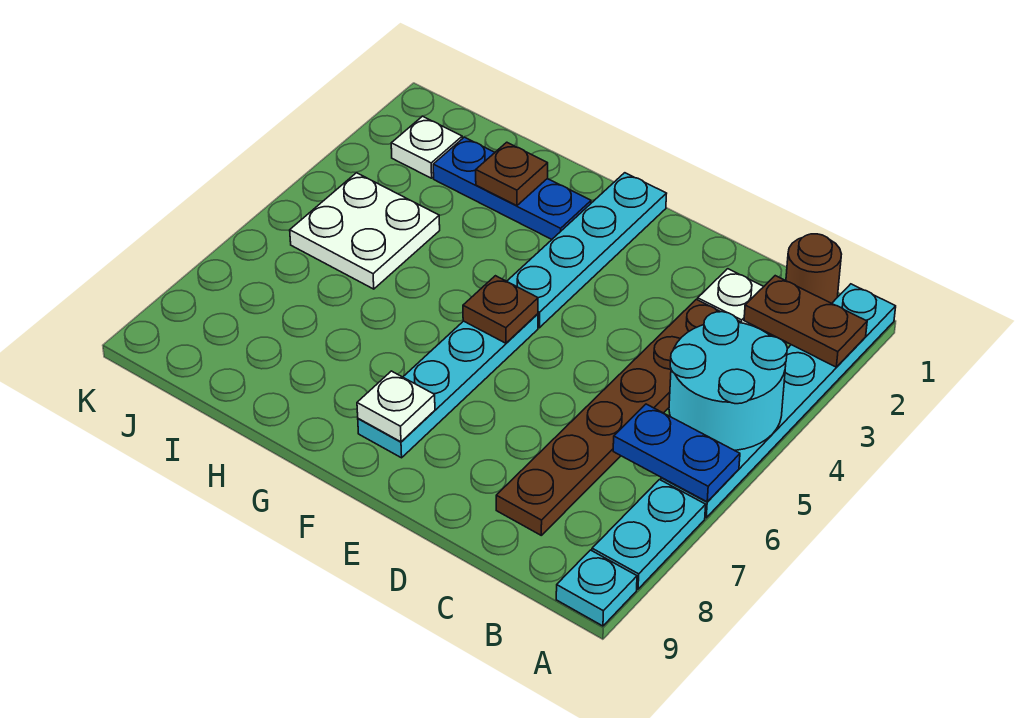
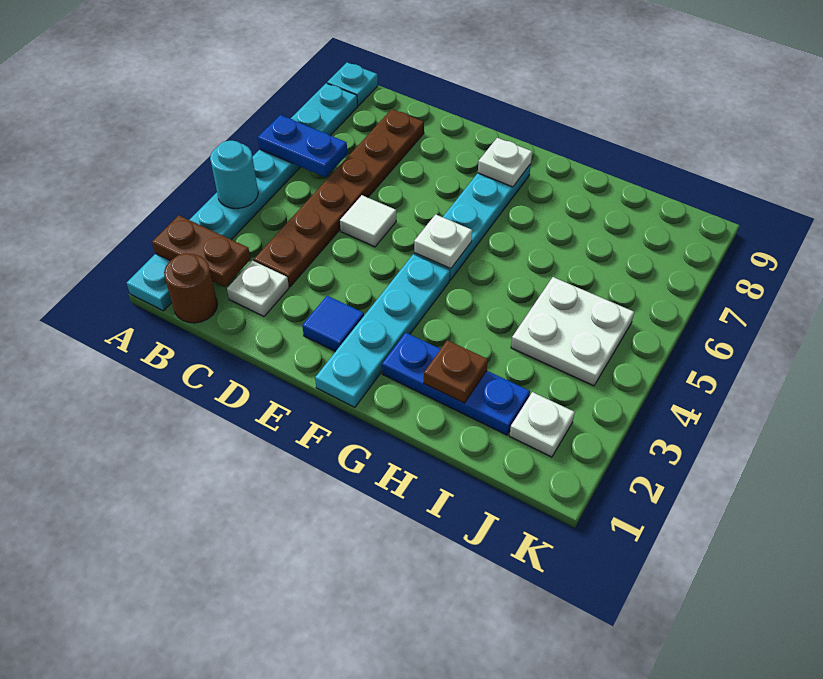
cyan 2x2 round brick [669,312,787,450] -> cyan 1x1 round brick [210,141,258,209]
none -> white 1x1 tile [340,195,396,247]
none -> blue 1x1 tile [302,296,364,352]
brown 1x1 plate [463,276,538,343] -> white 1x1 plate [414,214,472,269]

